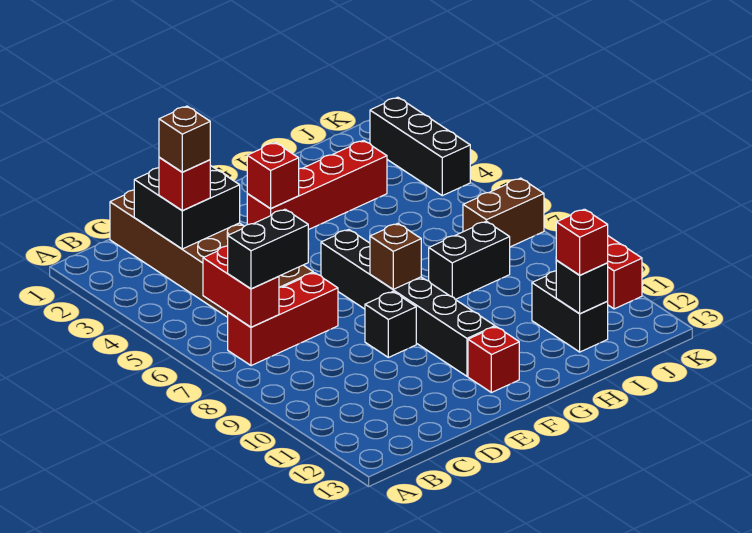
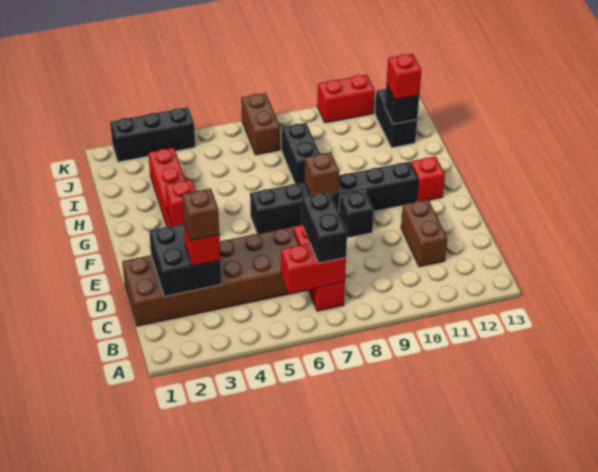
none -> brown 1x2 brick [401,199,447,267]
black 1x2 brick [532,271,608,352] -> black 1x2 brick turned to [375,89,417,148]

